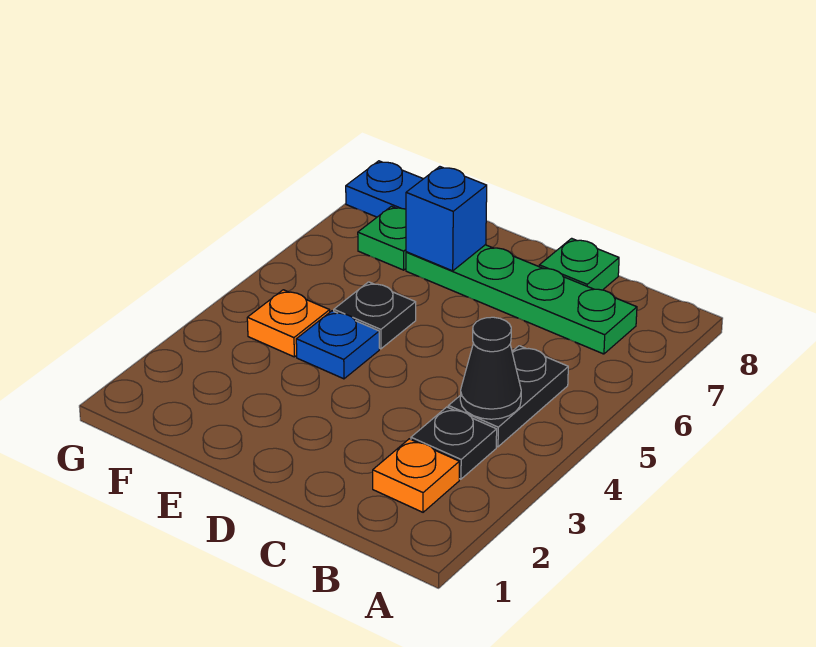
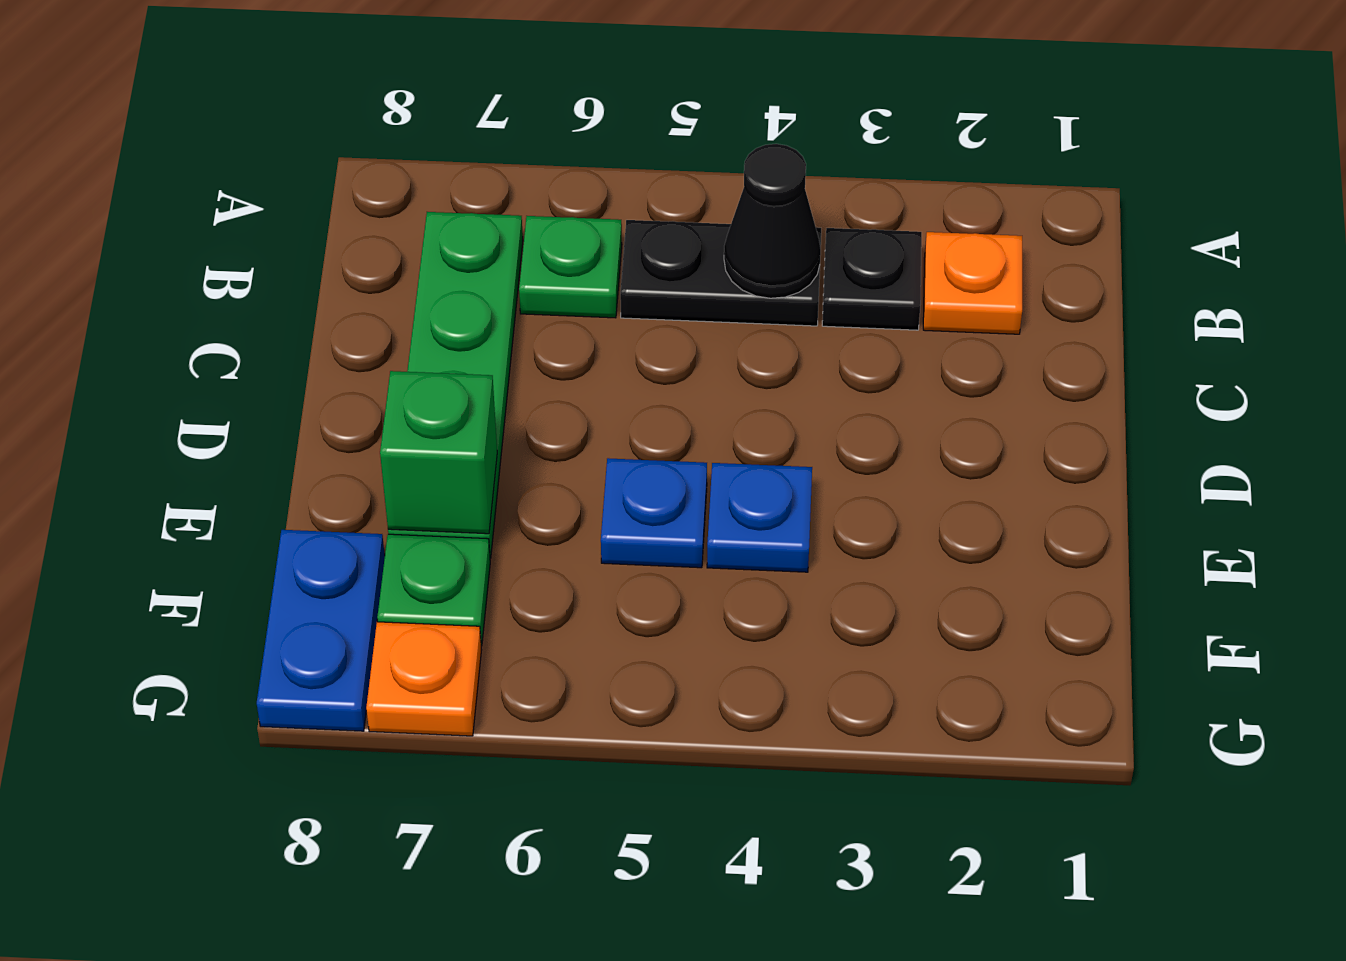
green 1x1 plate [539,238,619,290] -> green 1x1 plate moved to [519,216,622,318]
black 1x1 plate [334,282,416,349] -> blue 1x1 plate [601,458,707,568]
blue 1x1 brick [406,167,487,271] -> green 1x1 brick [380,371,497,534]
orange 1x1 plate [247,290,330,357] -> orange 1x1 plate moved to [366,622,481,736]

